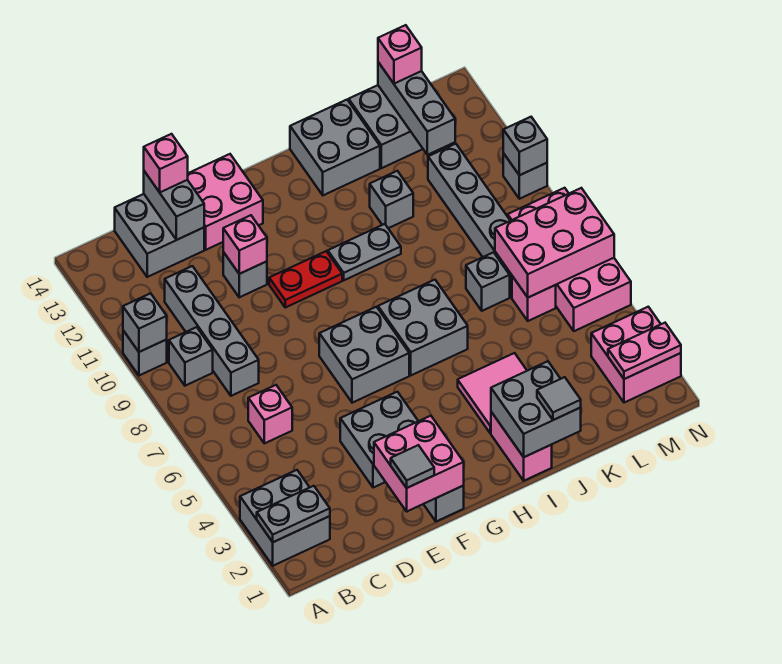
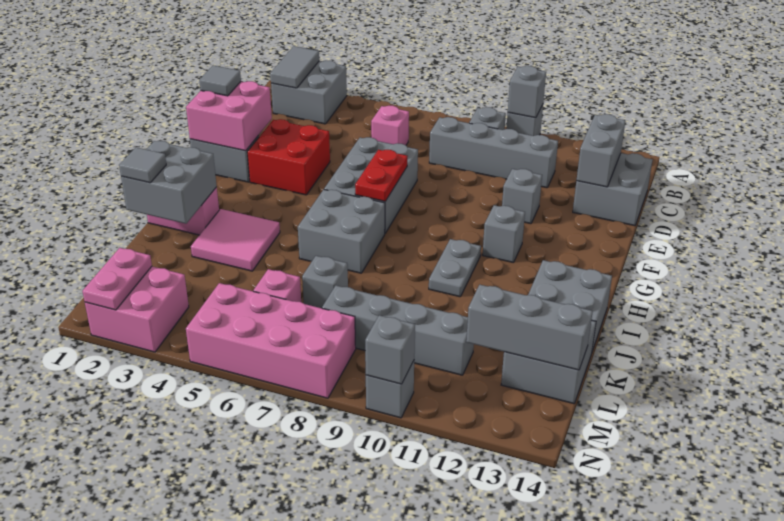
grey 1x2 plate [257,486,330,542] -> grey 1x2 tile [270,46,319,88]
grey 1x2 brick [144,171,204,240] -> grey 1x2 brick turned to [576,114,625,187]
pink 1x1 brick [144,134,188,192] -> none
grey 2x2 brick [340,392,418,488] -> red 2x2 brick [247,119,330,195]
pink 1x1 brick [223,215,267,274] -> none
pink 2x2 brick [188,154,263,250] -> none
grey 2x2 brick [319,307,409,403] -> grey 2x3 brick [324,137,418,233]
red 1x2 plate [269,251,342,307] -> red 1x2 plate moved to [355,150,408,201]
grey 1x1 brick [370,171,413,228] -> grey 1x1 brick moved to [483,205,525,263]
pink 2x3 brick [495,188,614,297] -> none
pink 1x1 brick [378,25,422,84] -> none

